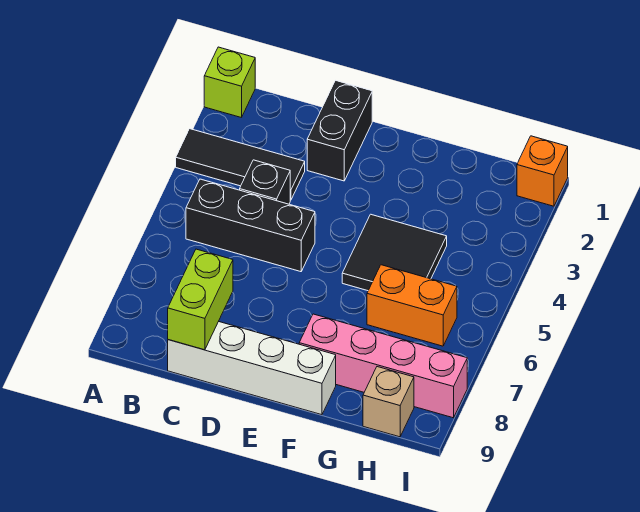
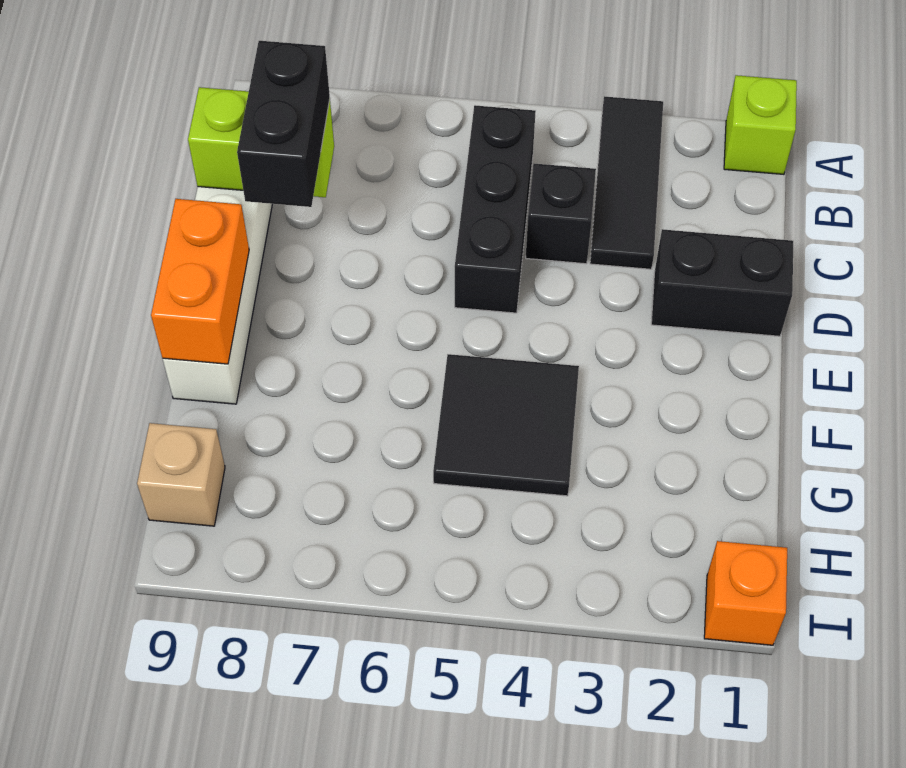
none -> black 1x2 brick [237,41,330,207]
pink 1x4 brick [299,314,467,418] -> none
orange 1x2 brick [367,265,457,346] -> orange 1x2 brick moved to [151,199,249,364]

